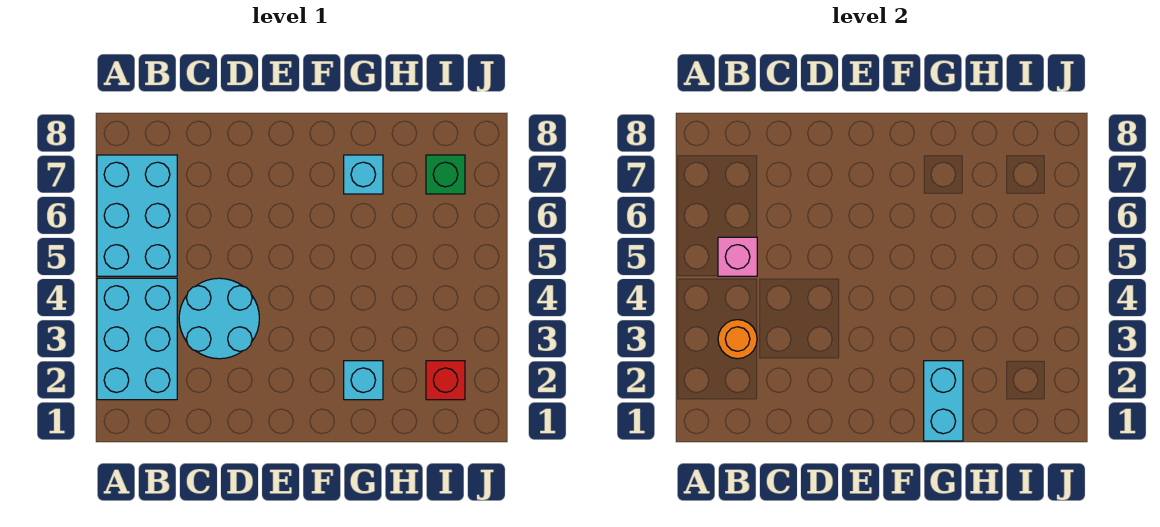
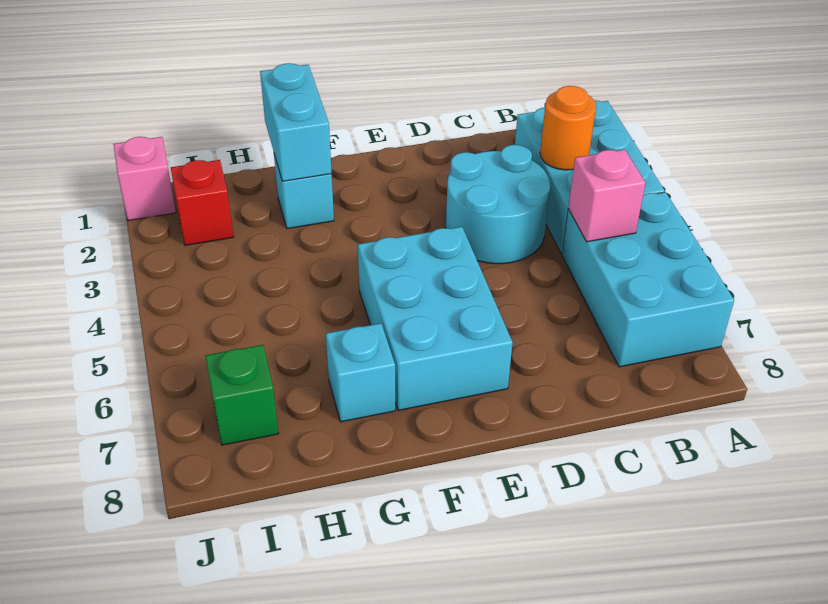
none -> cyan 2x3 brick [358,227,513,410]
none -> pink 1x1 brick [114,137,176,221]

